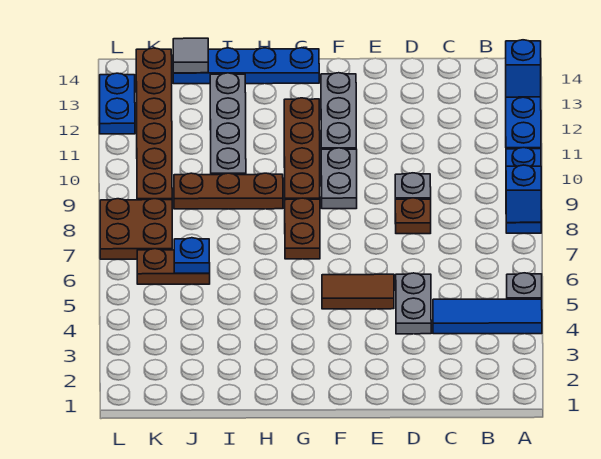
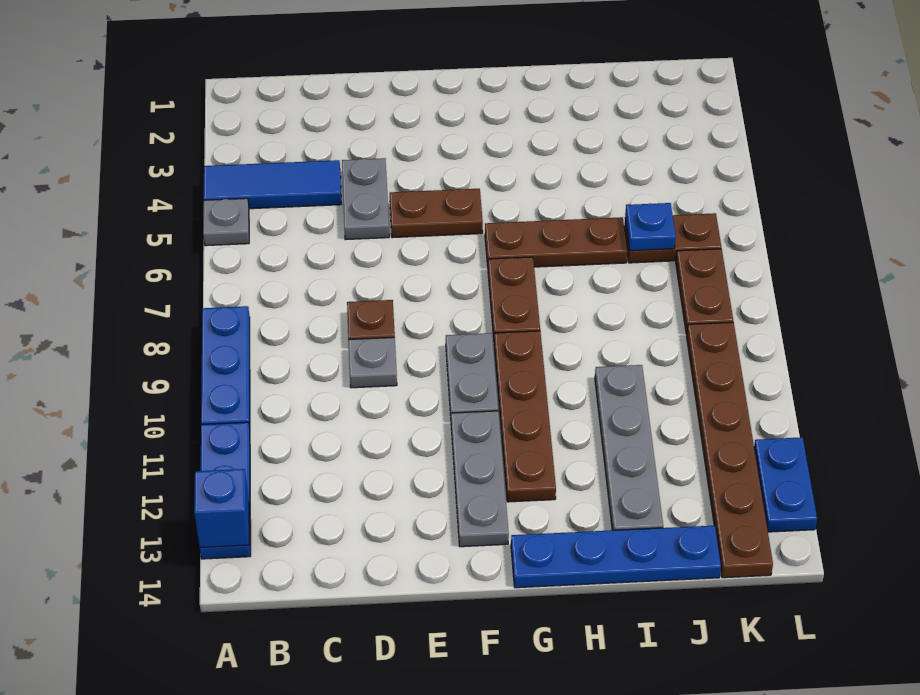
blue 1x1 brick [506,165,541,223] -> none
brown 1x2 tile [322,274,394,309] -> brown 1x2 plate [390,189,483,238]
brown 1x3 plate [174,173,283,209] -> brown 1x3 plate moved to [485,217,627,267]
grey 1x1 tile [173,38,208,73] -> none
brown 2x2 plate [100,199,172,259] -> brown 1x2 plate [676,249,733,334]

